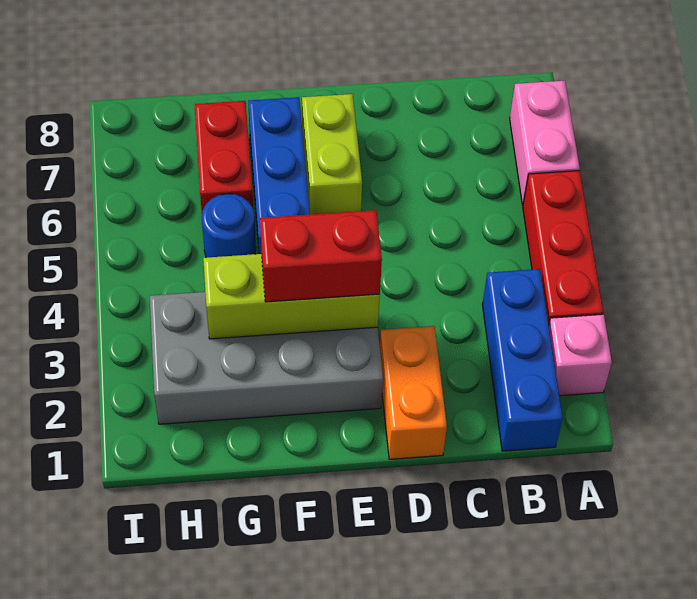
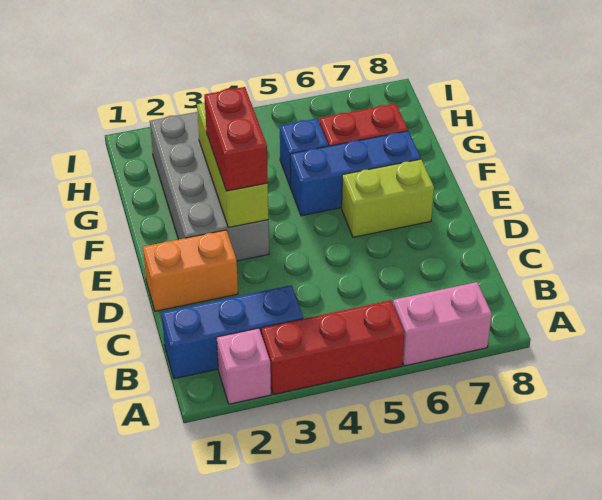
blue 1x1 round brick [202,194,256,258] -> blue 1x1 brick [280,119,328,187]

